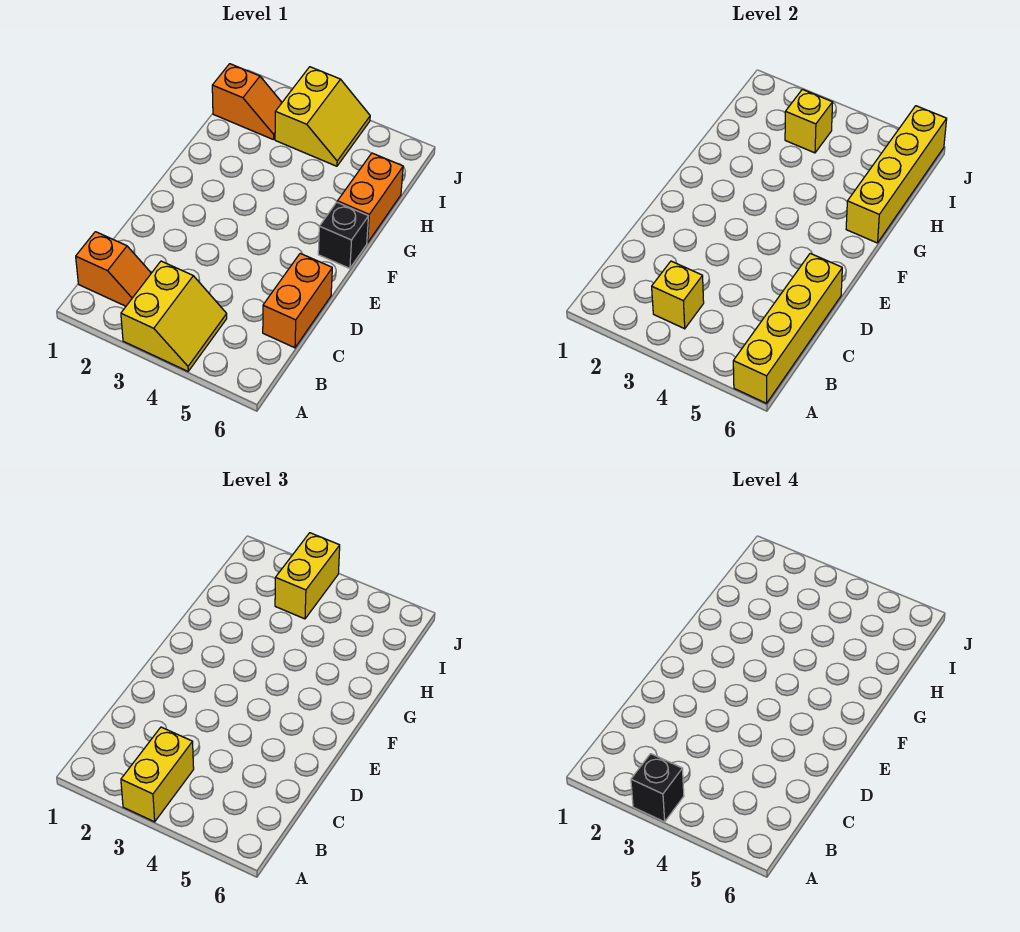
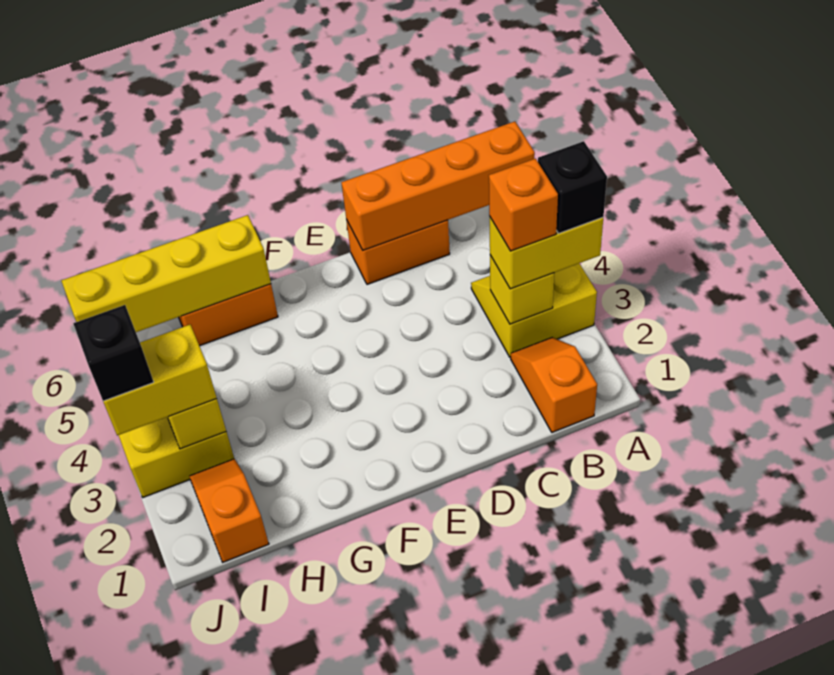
yellow 1x4 brick [733,253,842,403] -> orange 1x4 brick [341,121,535,250]
none -> orange 1x1 brick [489,159,558,251]
black 1x1 brick [318,202,369,268] -> black 1x1 brick moved to [73,305,154,401]

